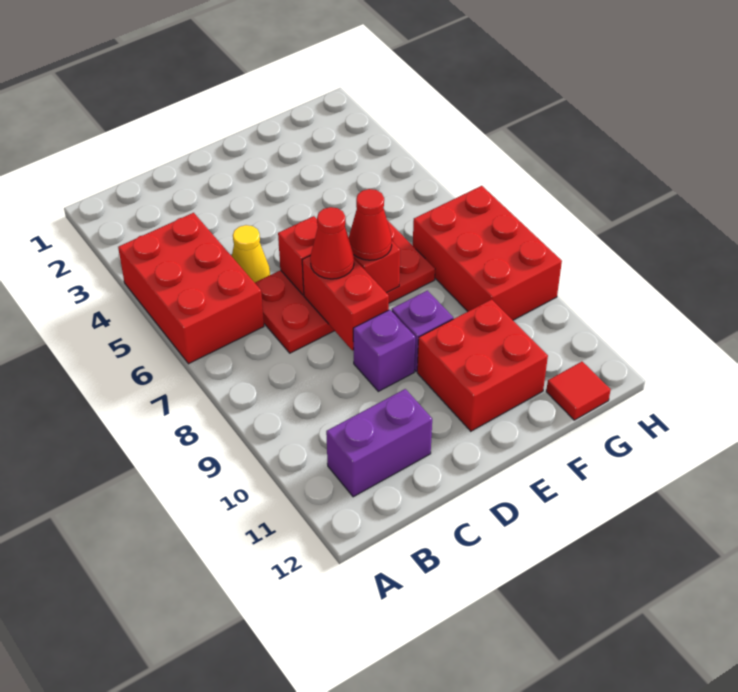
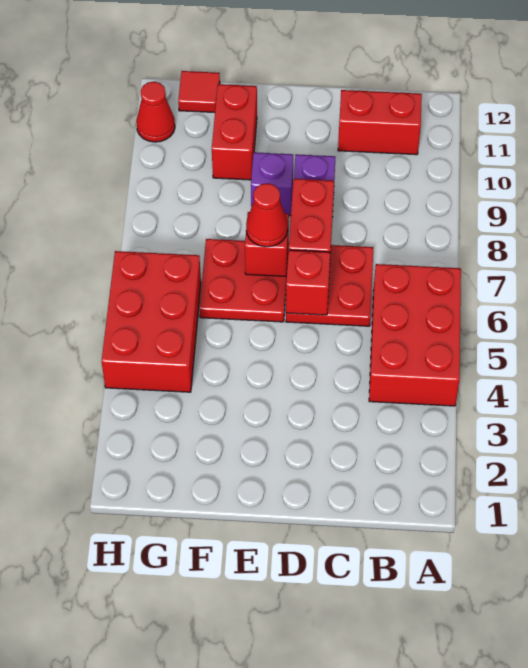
purple 1x2 brick [326,389,432,497] -> red 1x2 brick [338,90,422,155]
yellow 1x1 cone [232,225,270,283] -> none
red 1x1 cone [310,207,354,279] -> red 1x1 cone moved to [136,81,175,142]
red 2x2 brick [417,299,548,431] -> red 1x2 brick [212,84,257,180]
red 2x3 brick [413,186,562,320] -> red 2x3 brick moved to [102,251,201,392]

